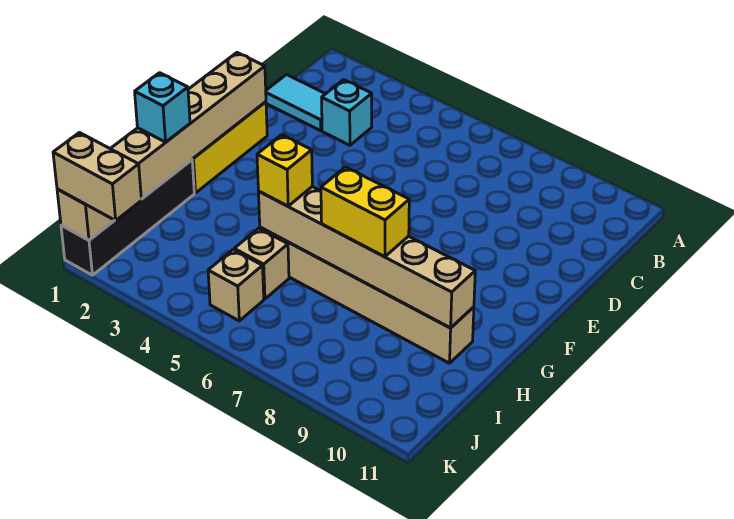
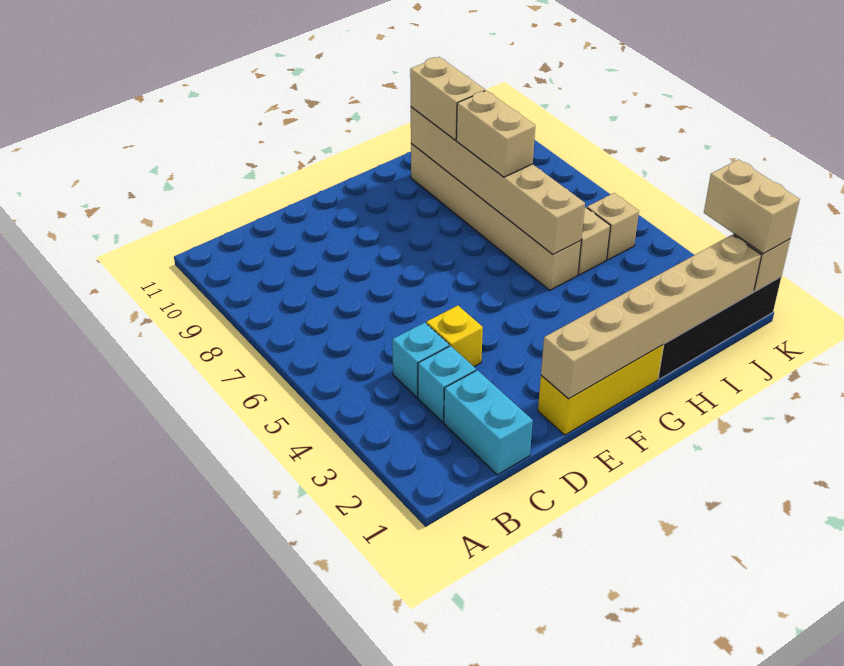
cyan 1x2 tile [266,75,325,131] -> cyan 1x2 brick [444,370,533,475]
cyan 1x1 brick [135,73,190,142] -> cyan 1x1 brick moved to [392,323,449,397]
yellow 1x1 brick [257,135,312,206] -> yellow 1x1 brick moved to [426,306,483,367]
yellow 1x2 brick [321,167,409,257] -> tan 1x2 brick [456,90,535,177]
none -> tan 1x2 brick [410,57,485,140]

